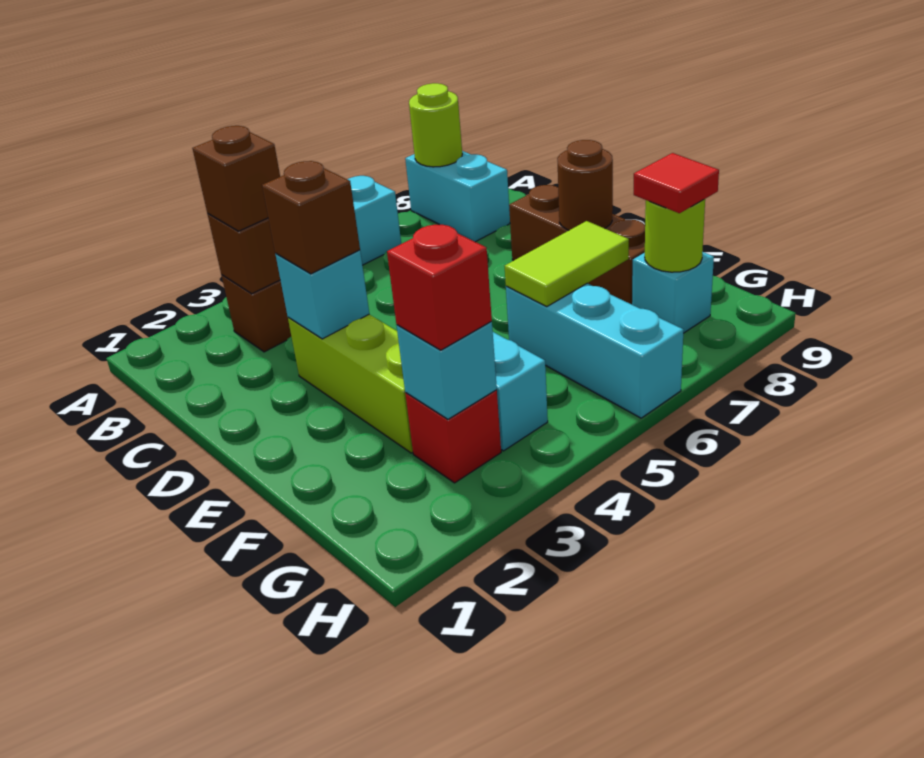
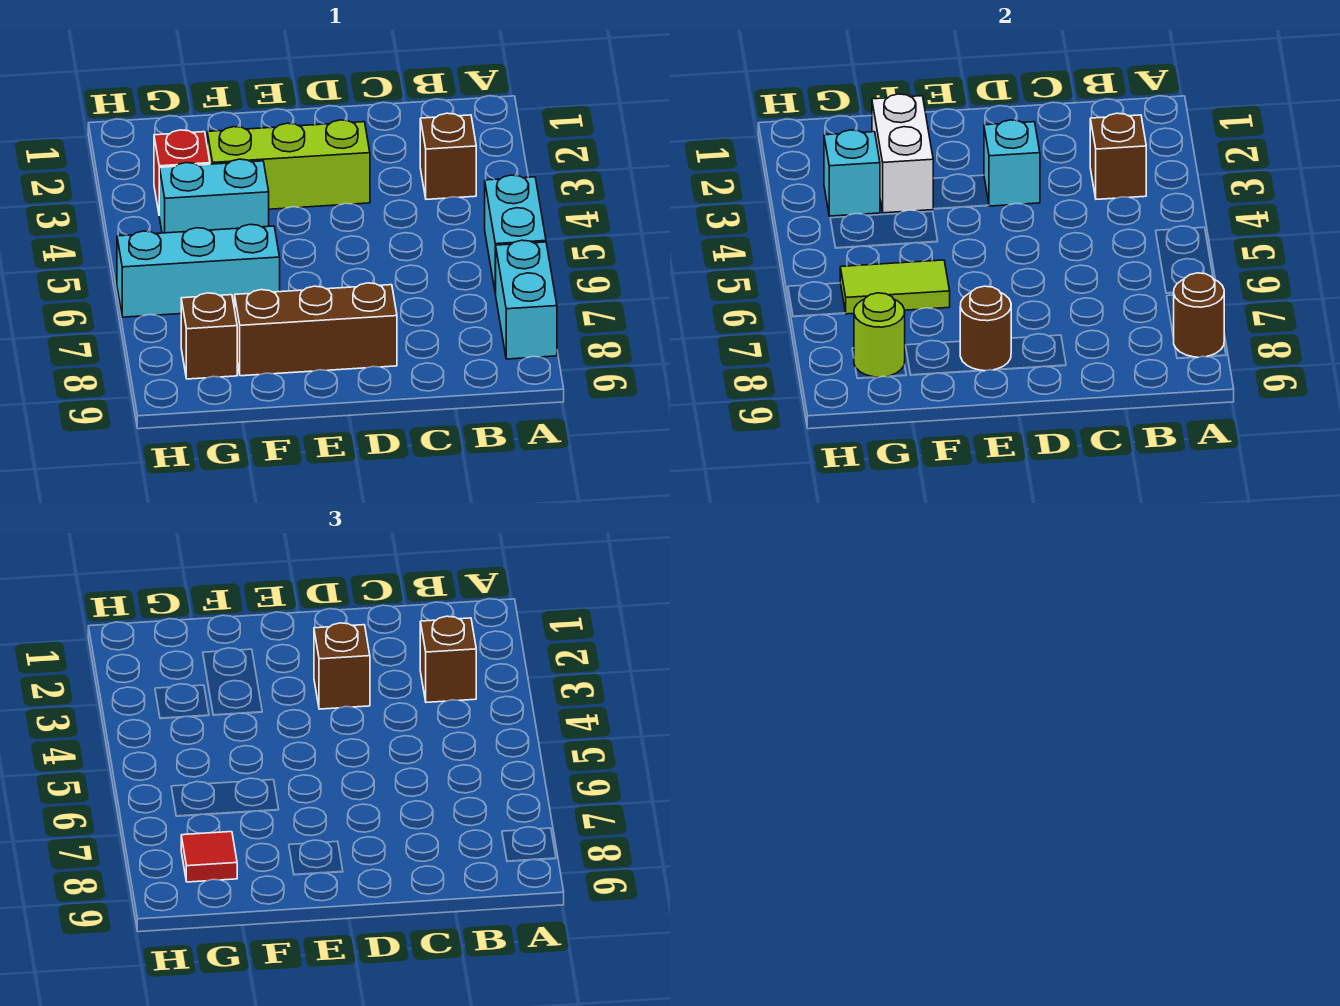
cyan 1x2 brick [405,151,510,242] -> cyan 1x2 brick turned to [496,240,557,359]
lime 1x1 round brick [409,83,462,167] -> brown 1x1 round brick [1173,273,1224,357]
none -> white 1x2 brick [872,94,933,213]
lime 1x2 tile [505,221,629,307] -> lime 1x2 tile turned to [840,260,950,314]
red 1x1 brick [387,225,492,350] -> none
cyan 1x1 brick [632,252,714,333] -> brown 1x1 brick [181,293,237,379]

